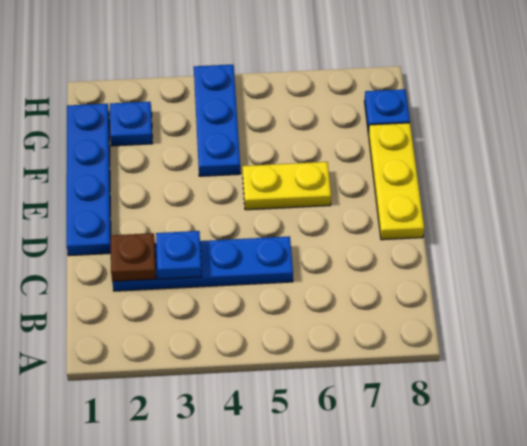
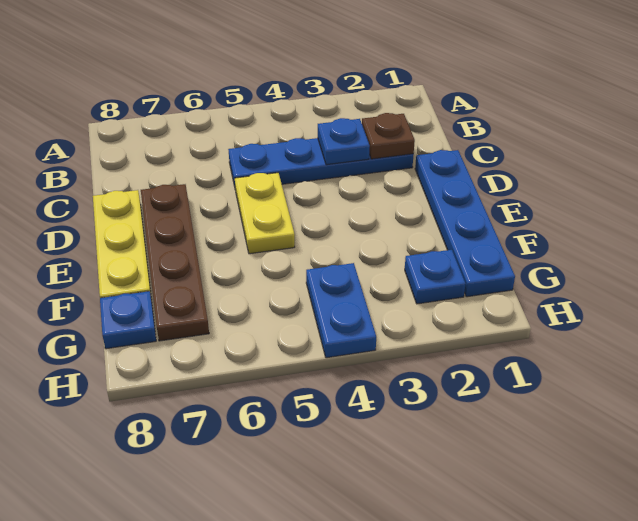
none -> brown 1x4 plate [141,184,209,341]
yellow 1x2 plate [242,162,331,210] -> yellow 1x2 plate turned to [235,173,295,254]
blue 1x3 plate [194,65,240,176] -> blue 1x2 plate [306,263,376,358]

